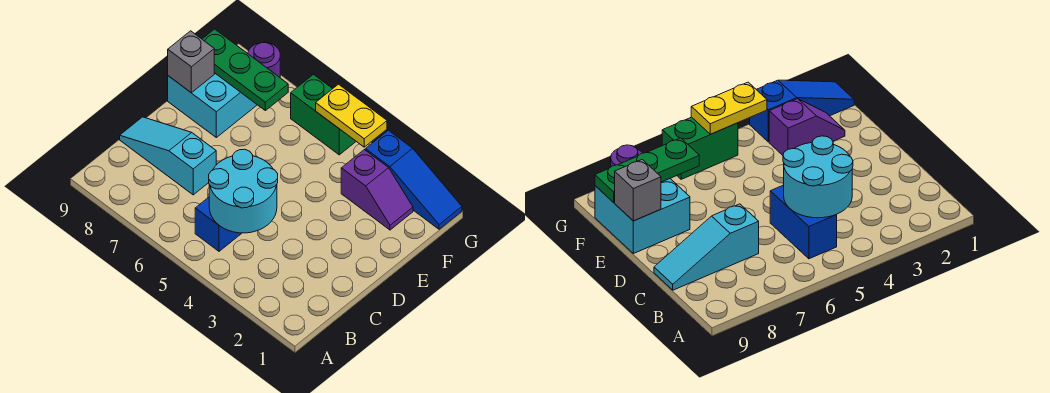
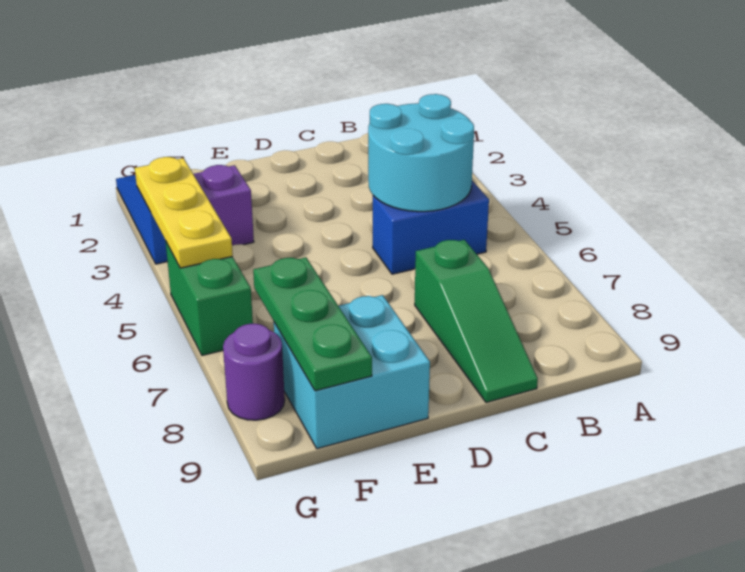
cyan 1x3 slope [120,117,216,195] -> green 1x3 slope [415,240,538,403]
grey 1x1 brick [168,31,214,93] -> none
yellow 1x2 plate [316,84,387,147] -> yellow 1x3 plate [135,157,233,268]

